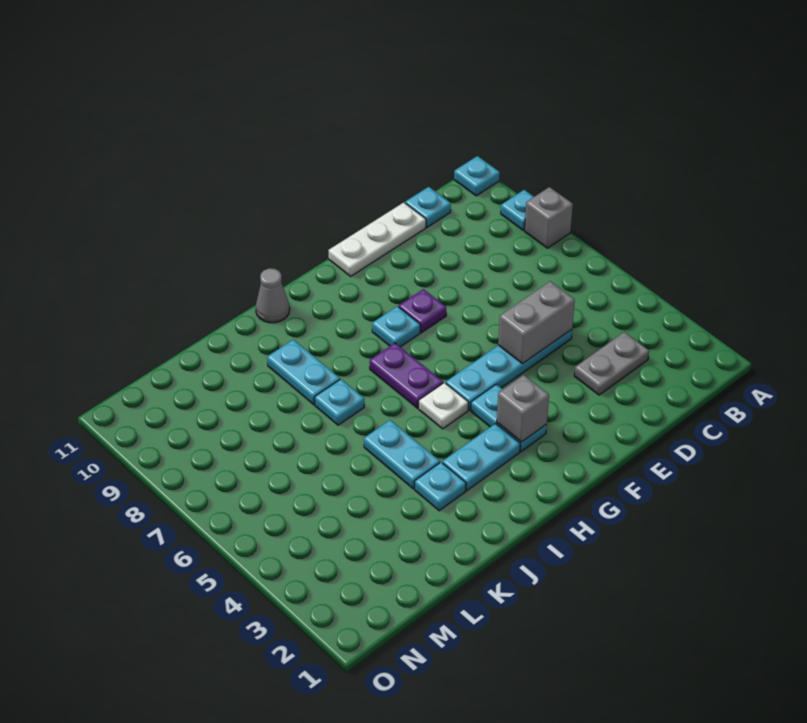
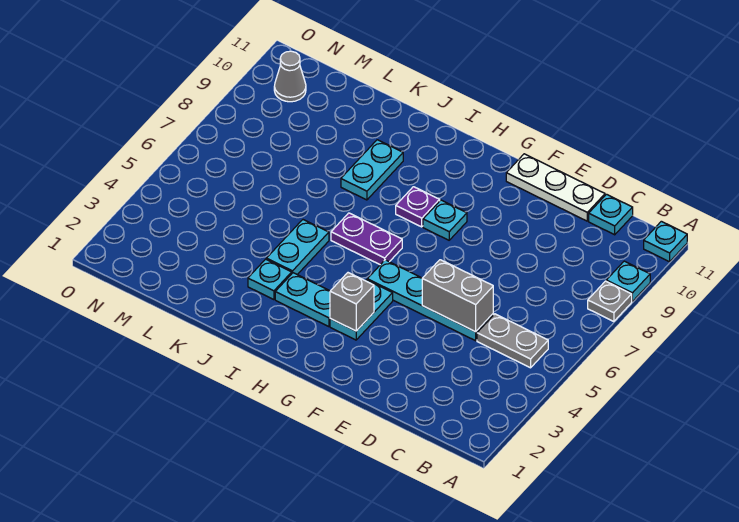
grey 1x1 brick [525,187,573,248] -> grey 1x1 plate [588,281,632,321]
grey 1x2 plate [574,332,649,395] -> grey 1x2 plate moved to [477,314,548,368]
purple 1x1 plate [399,289,446,333] -> purple 1x1 plate moved to [396,187,440,227]
white 1x1 plate [419,383,468,429] -> none
purple 1x2 plate [370,343,443,408] -> purple 1x2 plate turned to [331,213,402,265]
grey 1x1 cone [256,268,290,323] -> grey 1x1 cone moved to [274,51,306,102]
cyan 1x1 plate [315,379,364,425] -> none

